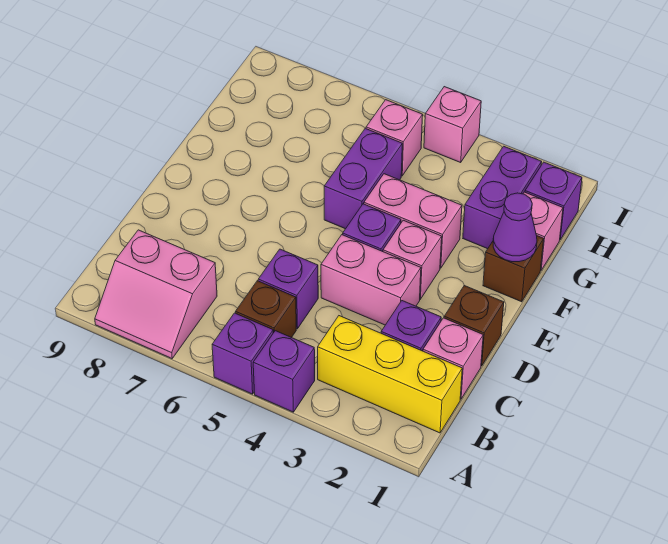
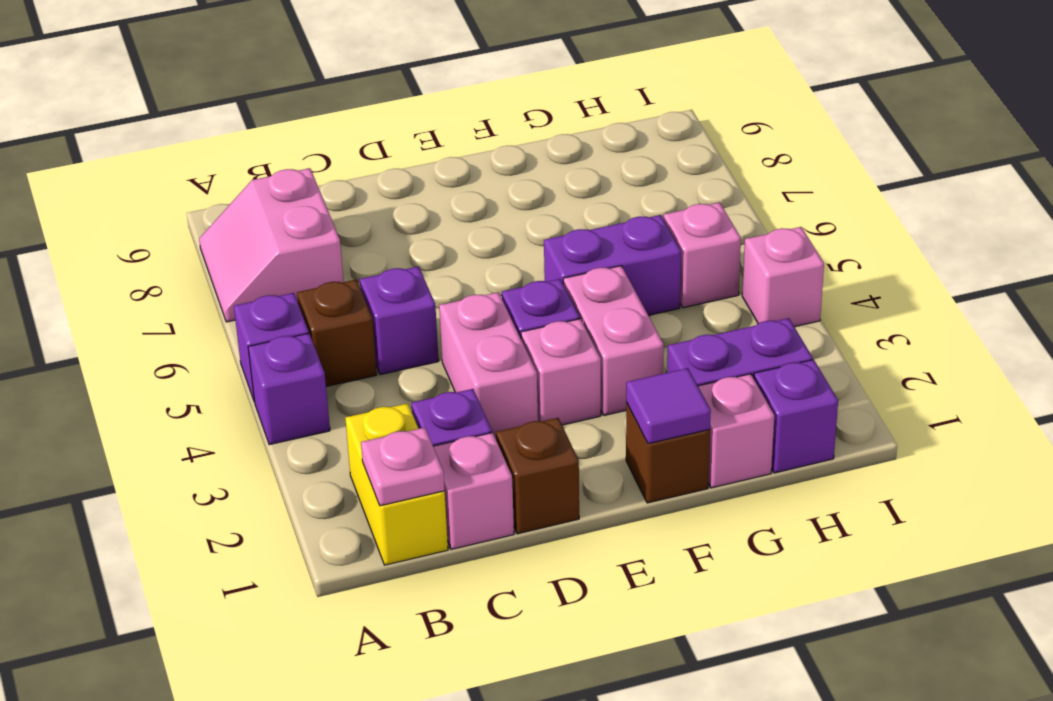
yellow 1x3 brick [318,316,462,433] -> yellow 1x2 brick [345,403,448,565]
none -> pink 1x1 plate [361,428,445,506]
purple 1x1 cone [493,193,537,262] -> purple 1x1 tile [626,368,711,444]

